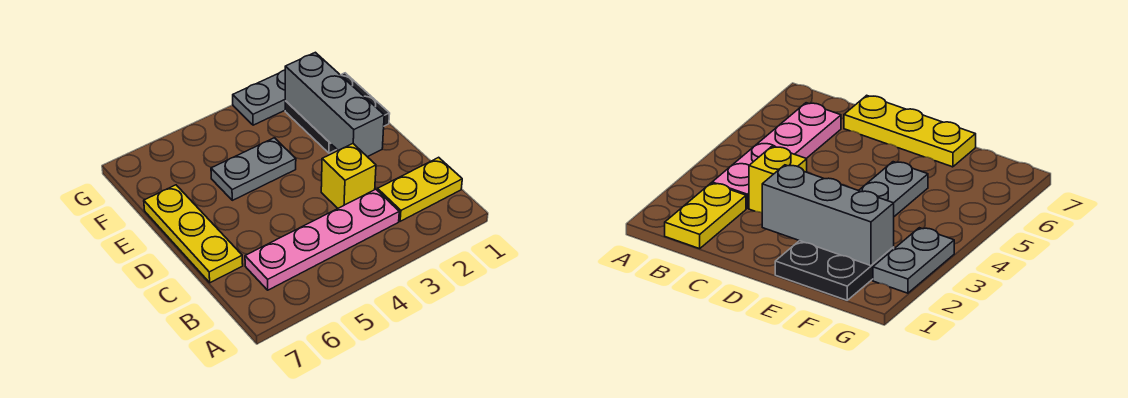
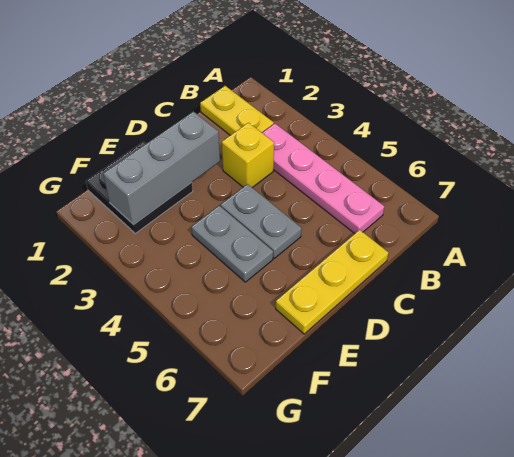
grey 1x2 plate [233,70,285,125] -> grey 1x2 plate moved to [221,184,302,258]

